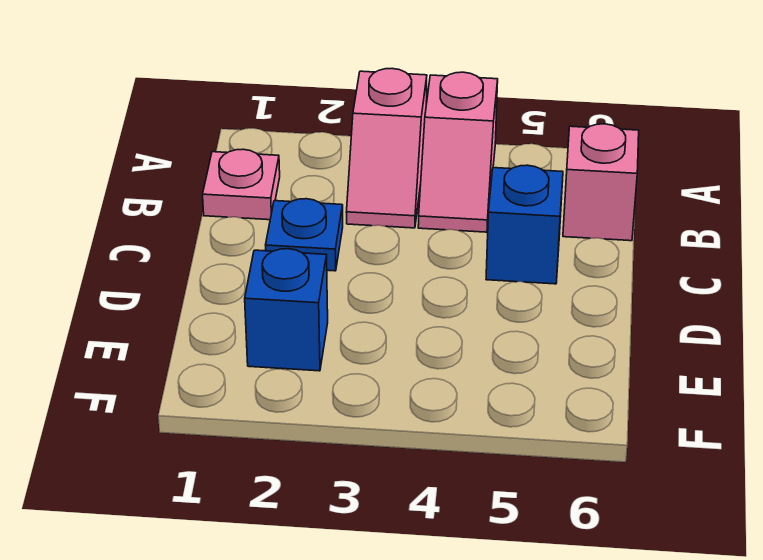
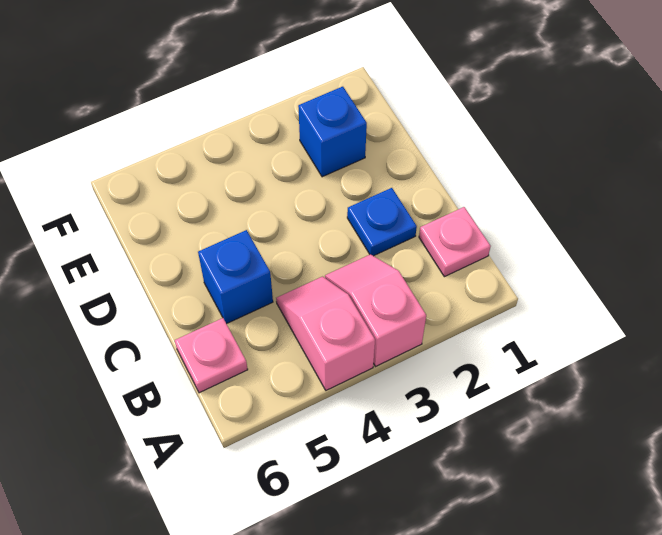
pink 1x1 brick [563,124,639,241] -> pink 1x1 plate [175,318,248,393]

